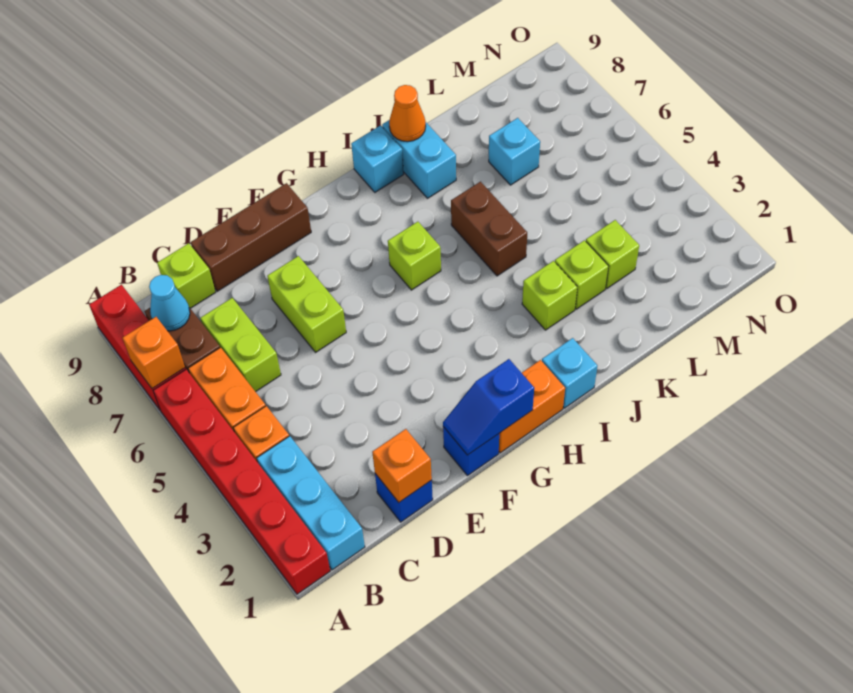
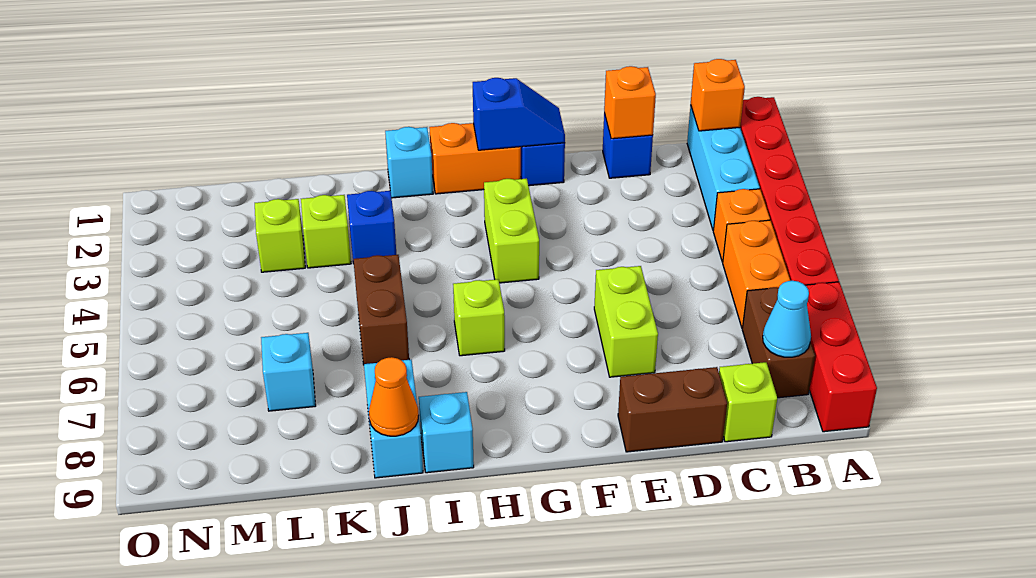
orange 1x1 brick [123,317,185,389] -> orange 1x1 brick moved to [691,59,745,131]
lime 1x2 brick [200,298,281,392] -> lime 1x2 brick moved to [484,179,539,283]
brown 1x3 brick [191,183,311,291] -> brown 1x2 brick [618,367,727,452]
lime 1x1 brick [522,261,577,330] -> blue 1x1 brick [347,191,397,264]

